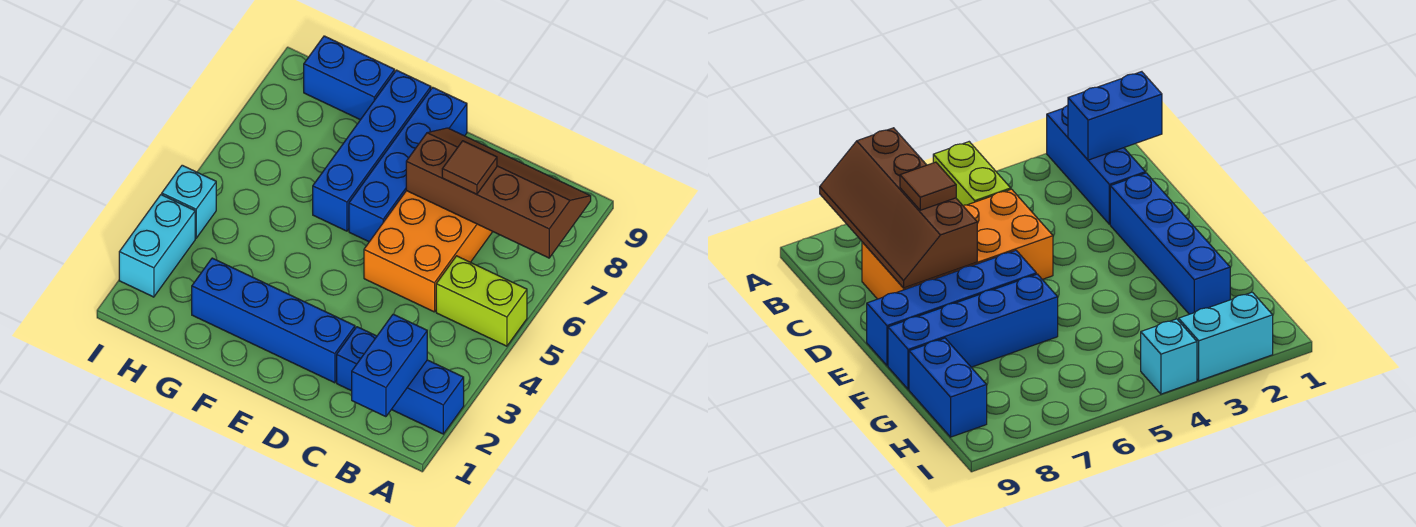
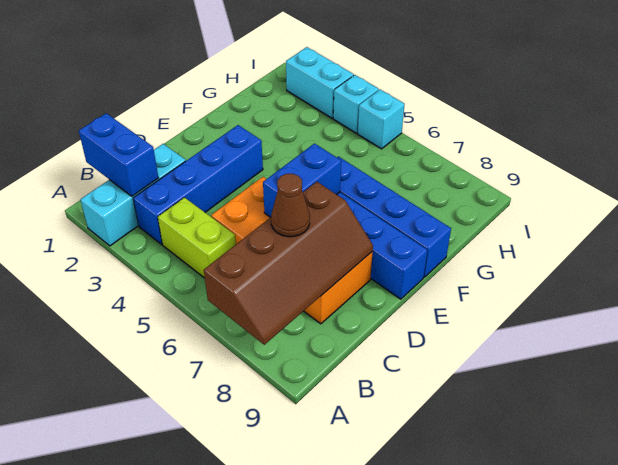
blue 1x3 brick [337,327,464,434] -> cyan 1x3 brick [80,144,186,246]
lime 1x2 brick [436,256,527,346] -> lime 1x2 brick turned to [158,197,236,278]
brown 1x1 tile [442,141,497,194] -> brown 1x1 cone [271,174,310,237]
blue 1x4 brick [192,258,355,383] -> blue 1x4 brick moved to [133,125,263,244]
blue 1x2 brick [304,36,395,120] -> blue 1x2 brick moved to [263,144,341,217]
none -> cyan 1x1 brick [358,90,405,149]

